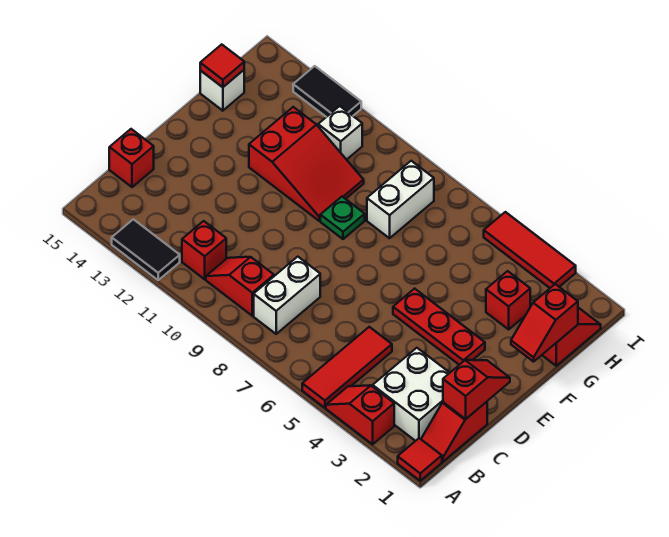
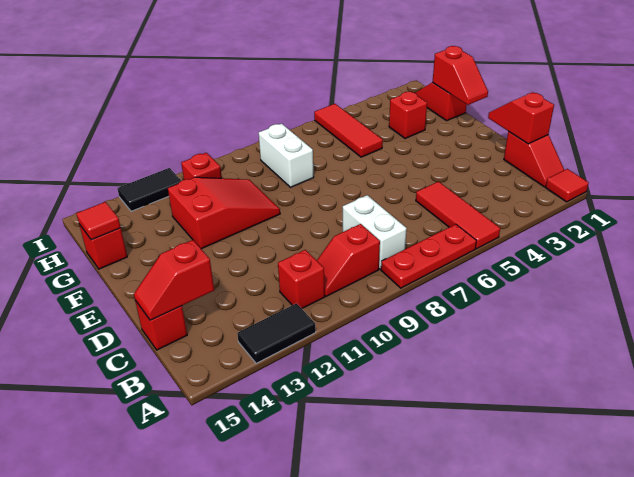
red 1x2 slope [326,385,394,444] -> red 1x2 slope moved to [134,240,214,320]
white 2x2 brick [373,348,449,441] -> none
red 1x3 plate [393,289,485,365] -> red 1x3 plate moved to [381,224,476,288]
green 1x1 plate [320,197,365,239] -> none
white 1x1 brick [200,70,244,111] -> red 1x1 brick [79,224,127,269]
white 1x1 brick [318,106,362,160] -> red 1x1 brick [181,153,222,180]
red 1x3 tile [484,212,576,288] -> red 1x3 tile turned to [314,104,383,157]

